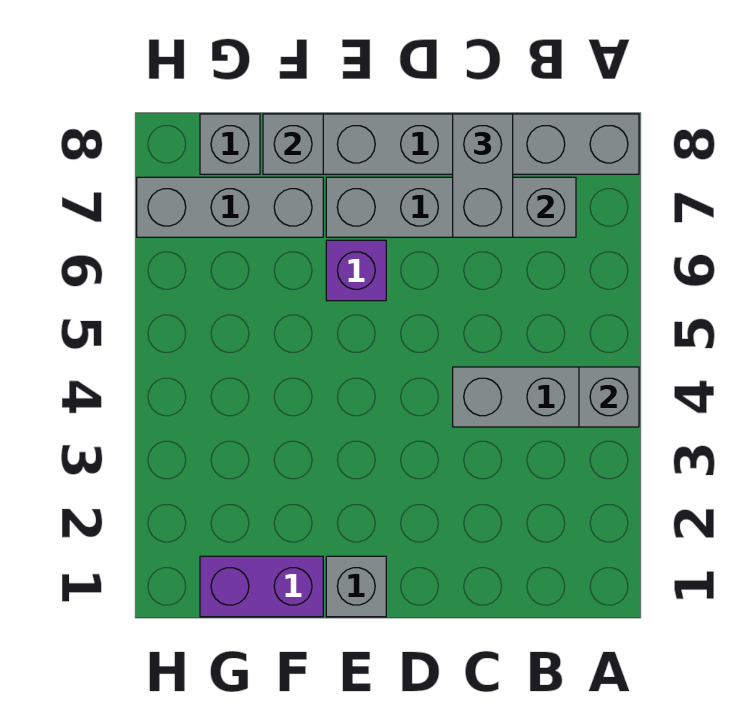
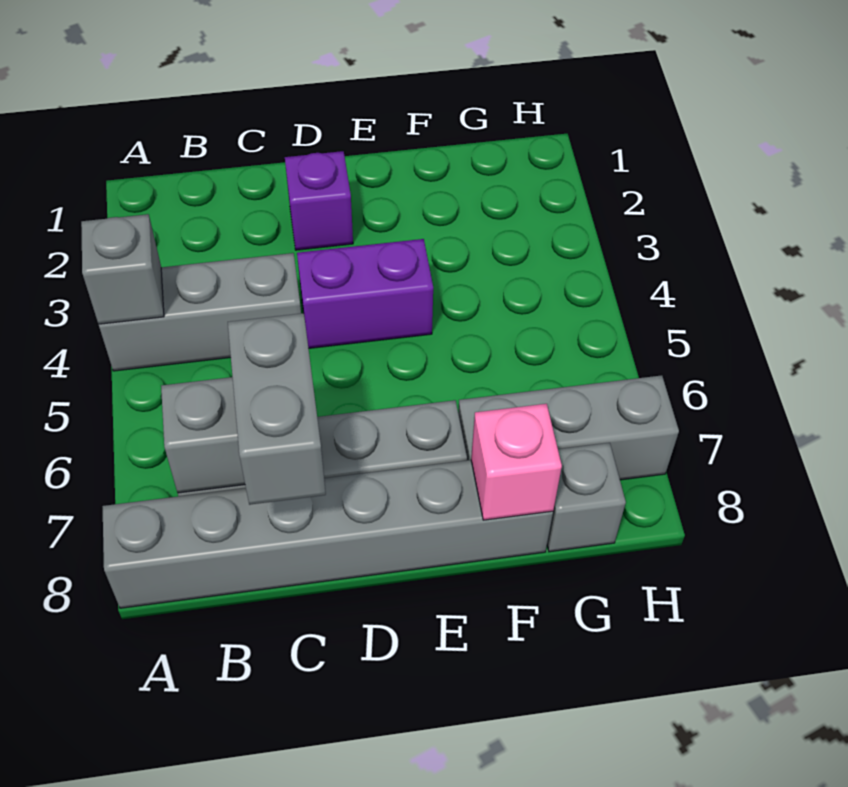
grey 1x1 brick [326,556,386,617] -> none
purple 1x1 brick [326,240,386,301] -> purple 1x1 brick moved to [285,151,353,250]
purple 1x2 brick [200,556,323,617] -> purple 1x2 brick moved to [297,239,433,349]
grey 1x1 brick [263,114,323,174] -> pink 1x1 brick [471,404,562,520]

